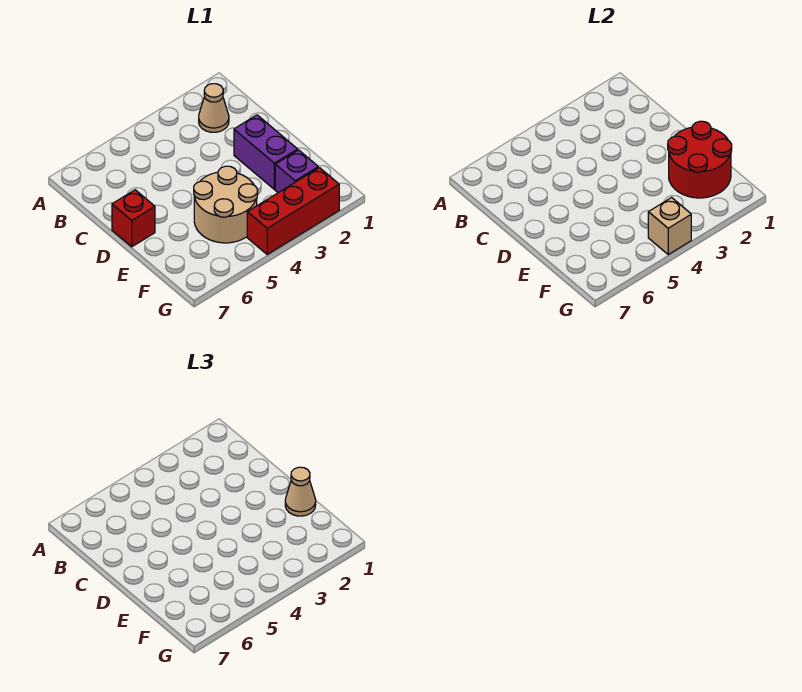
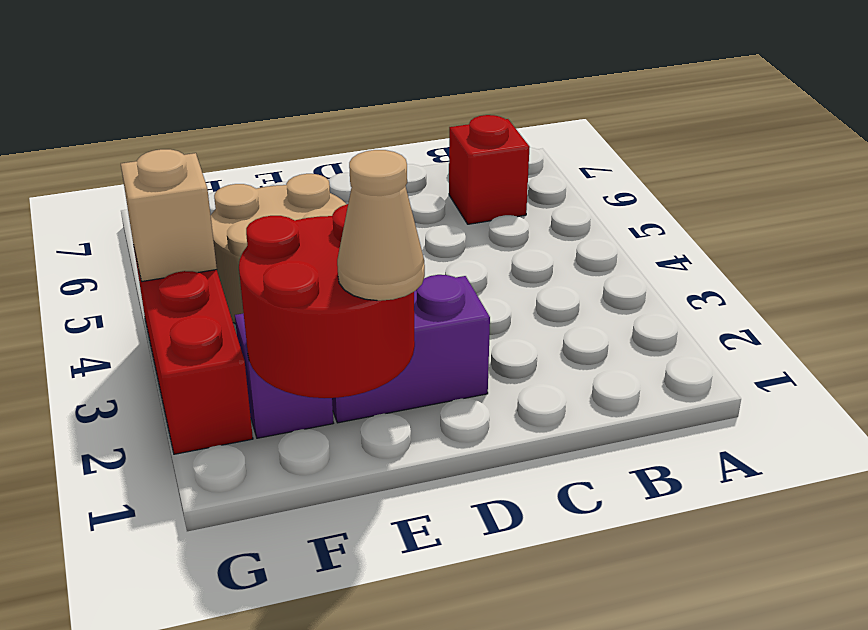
tan 1x1 cone [199,84,229,132] -> none
red 1x1 brick [112,190,155,247] -> red 1x1 brick moved to [449,115,530,224]

